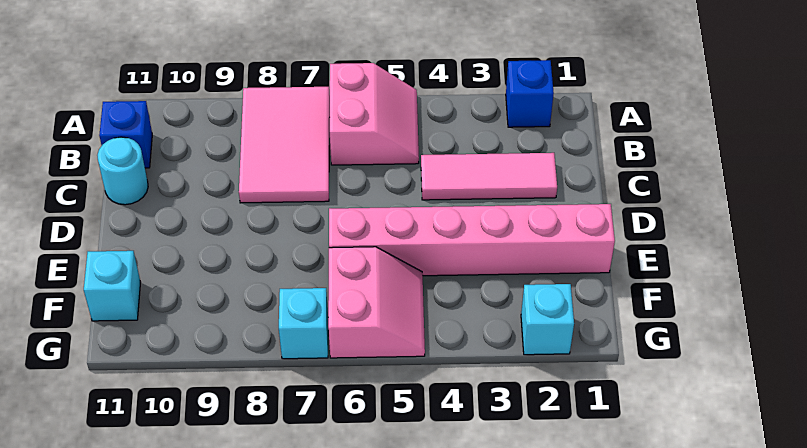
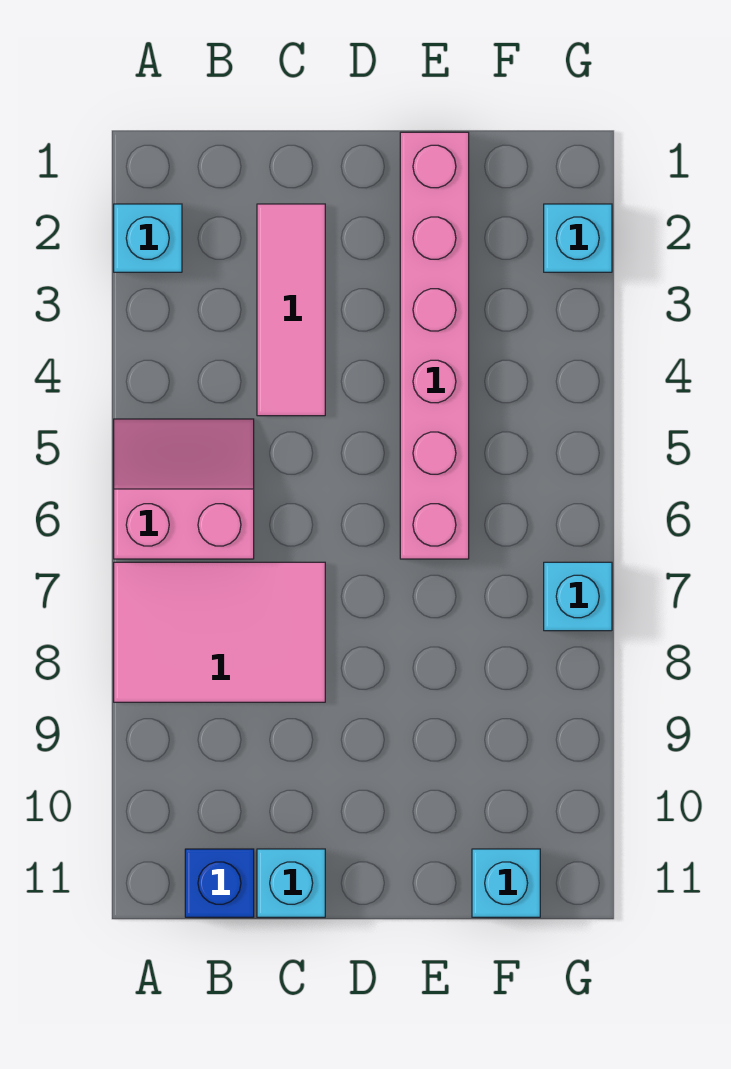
blue 1x1 brick [506,60,554,127] -> cyan 1x1 brick [114,204,182,272]
cyan 1x1 round brick [97,137,148,205] -> cyan 1x1 brick [257,849,325,917]
pink 2x2 slope [328,247,425,358] -> none

